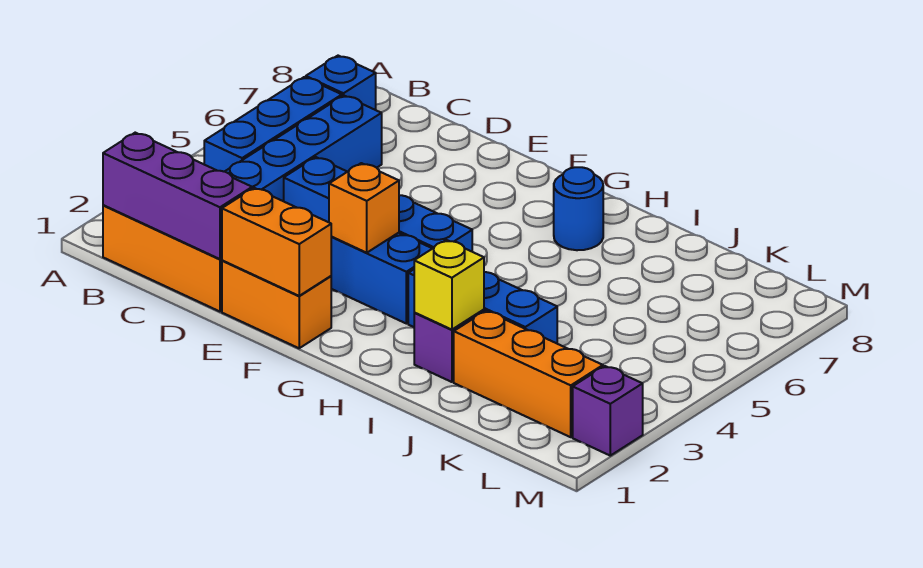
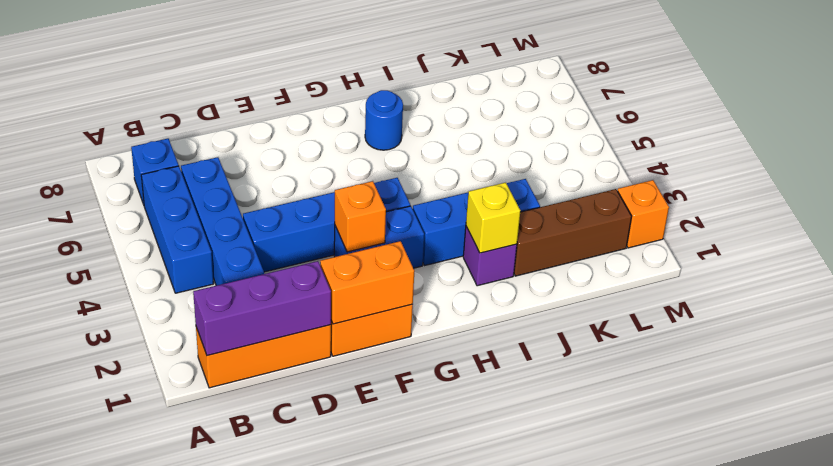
orange 1x3 brick [454,311,603,437] -> brown 1x3 brick [514,189,632,276]
purple 1x1 brick [573,366,643,456] -> orange 1x1 brick [618,180,669,248]

